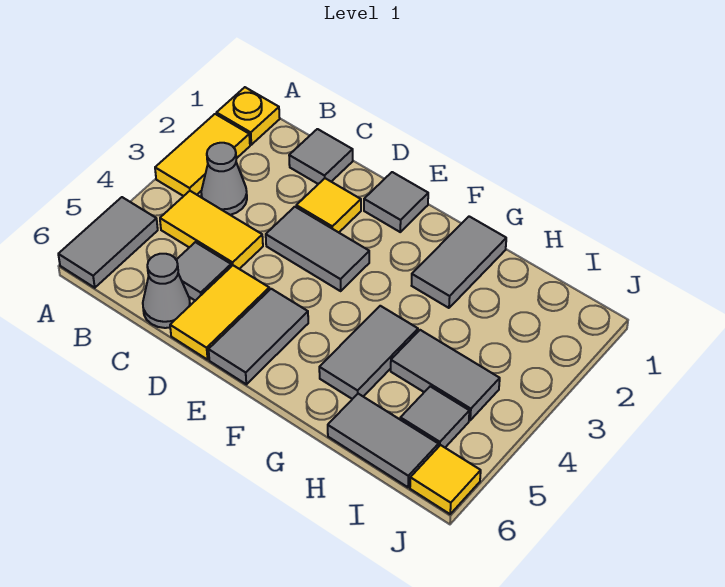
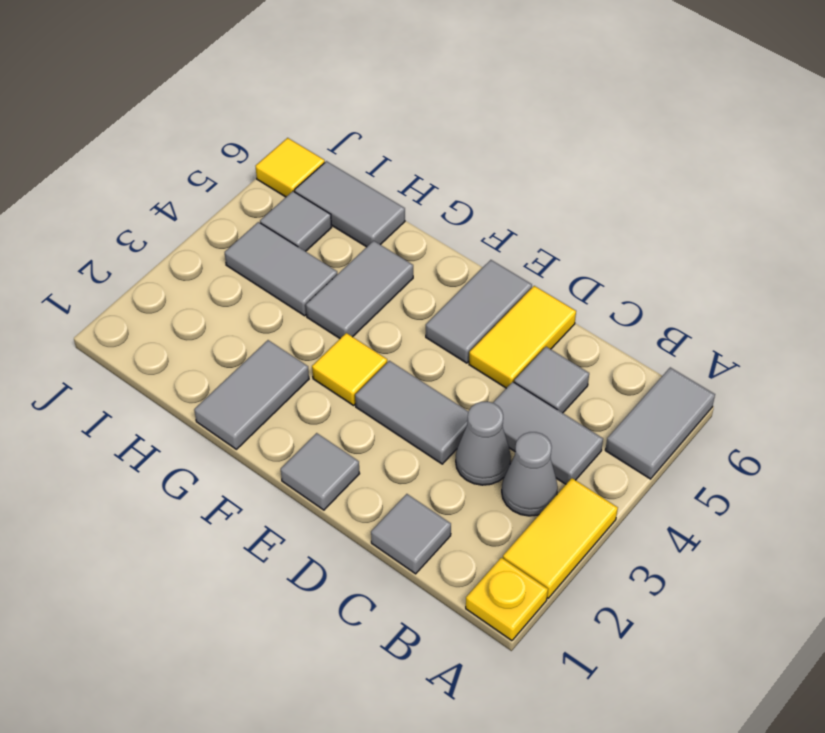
yellow 1x2 tile [160,191,263,269] -> grey 1x2 tile [493,382,603,484]
grey 1x1 cone [143,254,190,328] -> grey 1x1 cone moved to [456,402,511,485]
yellow 1x1 tile [296,178,361,232] -> yellow 1x1 tile moved to [312,333,387,405]

